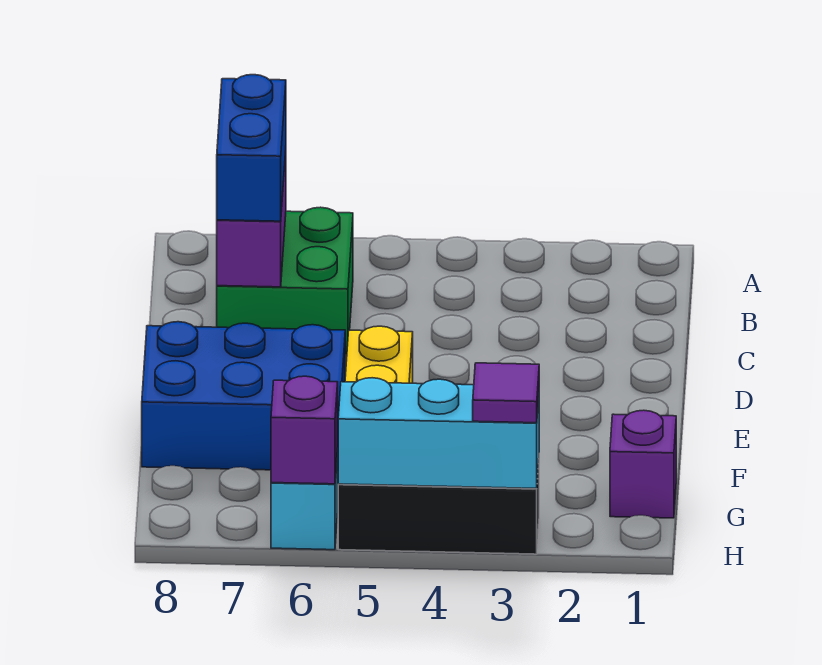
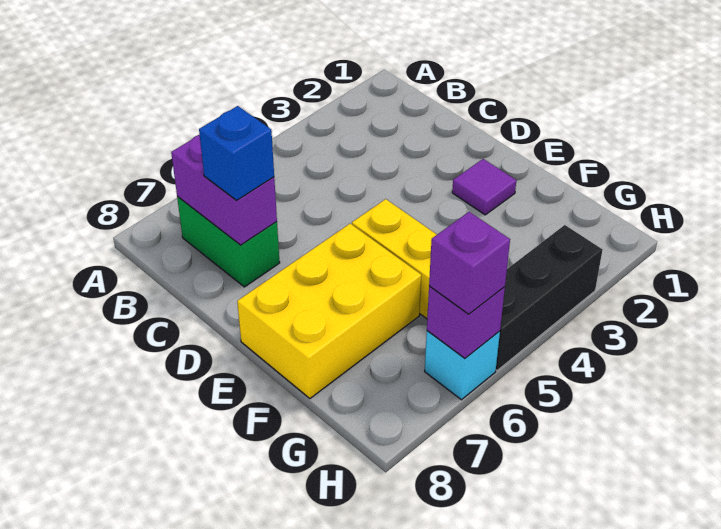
green 2x2 brick [217,207,353,354] -> green 1x2 brick [177,197,280,287]
blue 1x2 brick [217,75,286,221] -> blue 1x1 brick [199,106,274,200]
blue 2x3 brick [142,322,345,470] -> yellow 2x3 brick [237,224,421,398]
purple 1x1 brick [610,410,676,518] -> purple 1x1 brick moved to [429,212,510,314]
cyan 1x3 brick [338,378,539,489] -> none
purple 1x1 tile [473,363,539,423] -> purple 1x1 tile moved to [452,159,516,215]

